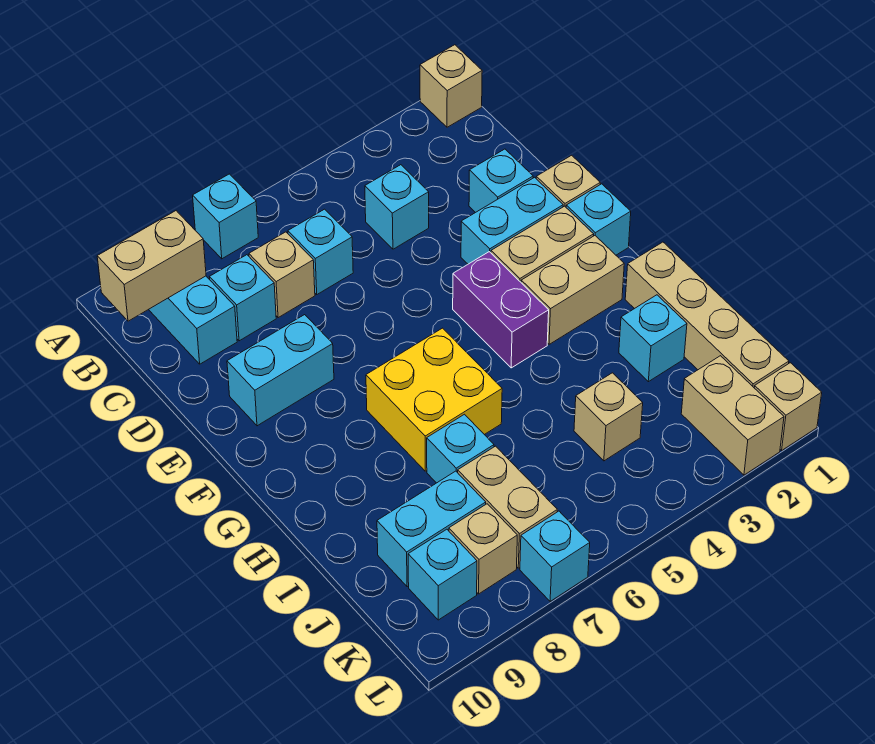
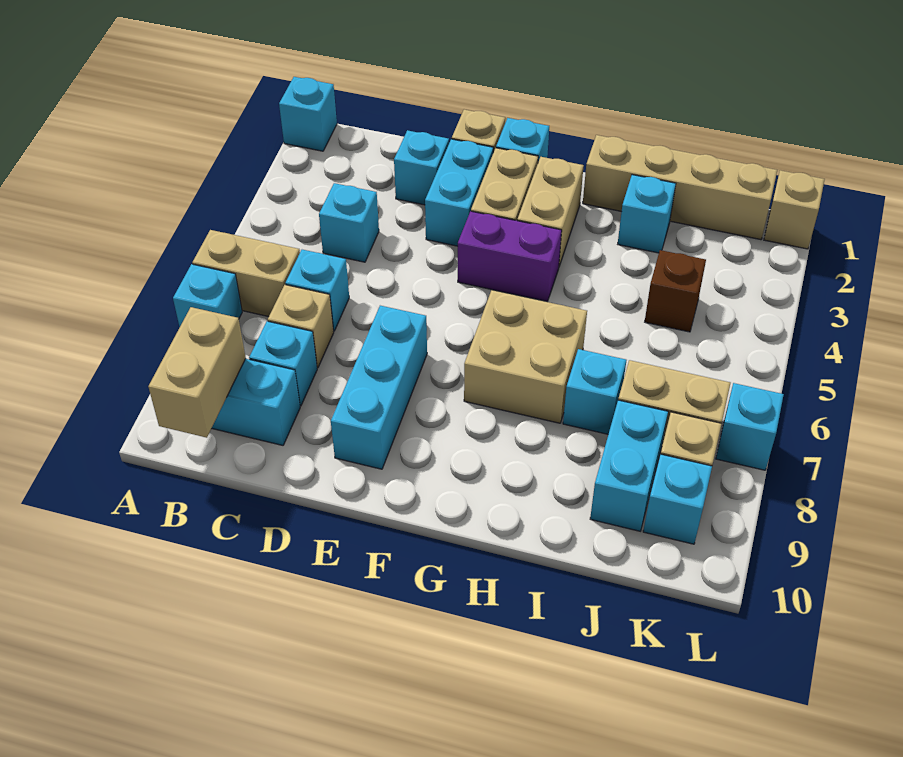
tan 1x1 brick [420,45,482,127] -> cyan 1x1 brick [279,77,337,151]
cyan 1x2 brick [227,315,334,426] -> cyan 1x3 brick [331,306,427,469]
yellow 2x2 brick [366,328,502,471] -> tan 2x2 brick [464,290,587,423]
tan 1x1 brick [574,373,643,461] -> brown 1x1 brick [645,250,706,332]
tan 1x2 brick [681,356,784,475] -> tan 1x2 brick moved to [192,230,300,317]

